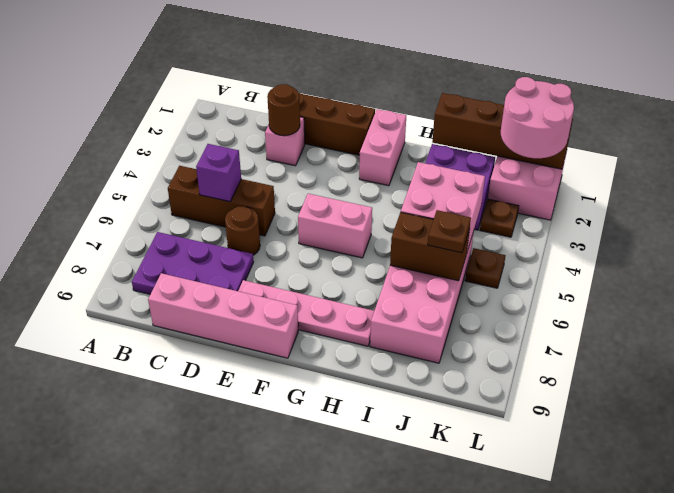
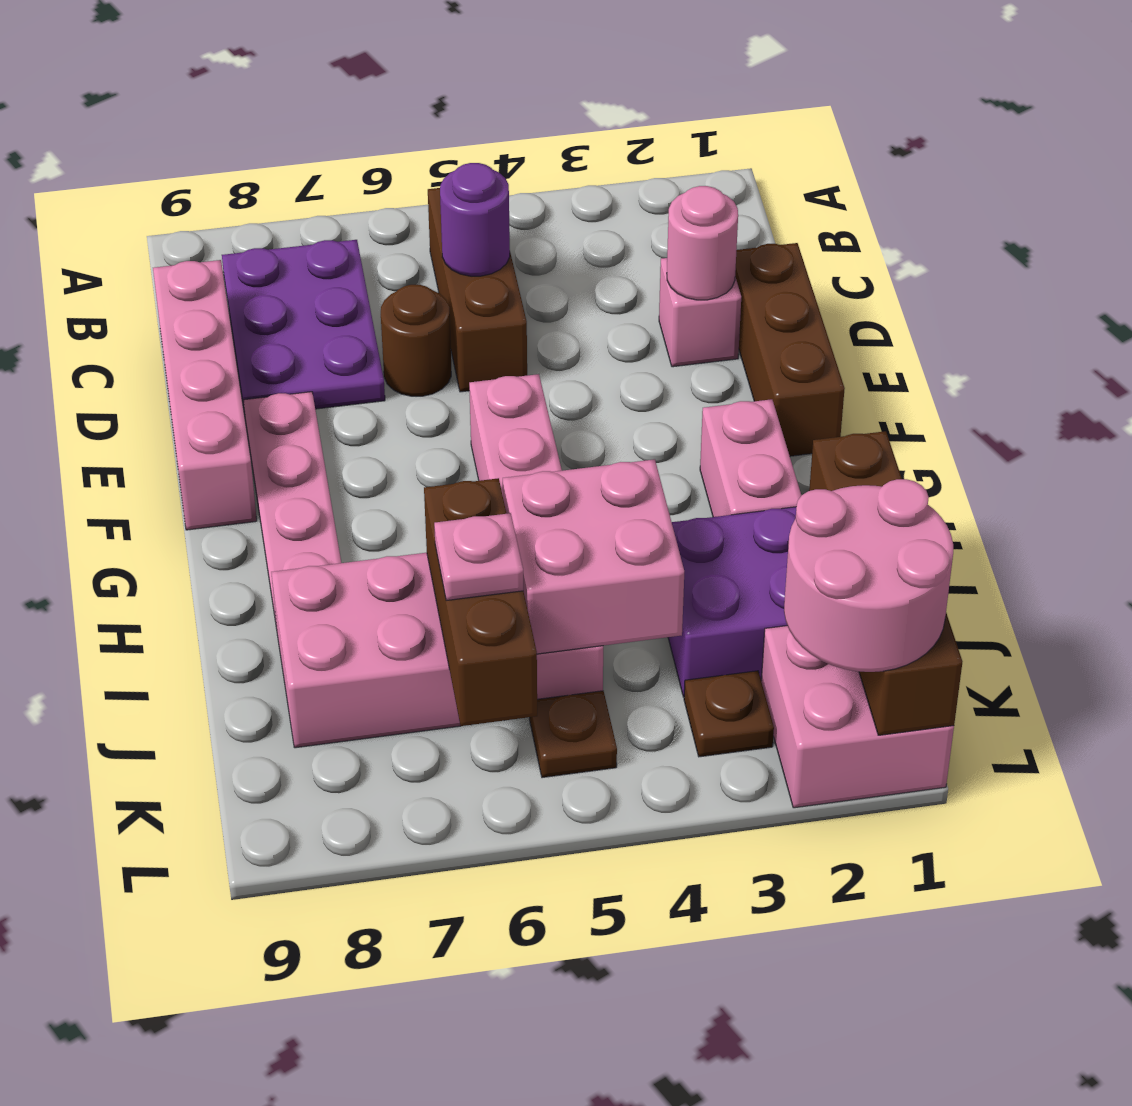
purple 1x1 brick [196,144,241,202] -> purple 1x1 round brick [440,163,510,276]
brown 1x1 round brick [267,84,300,136] -> pink 1x1 round brick [667,186,738,300]
pink 1x2 brick [359,109,406,186] -> pink 1x2 brick turned to [700,399,802,517]
brown 1x2 brick [390,212,470,281] -> brown 1x3 brick [424,478,537,726]
brown 1x1 plate [428,210,471,253] -> pink 1x1 plate [434,513,523,600]

